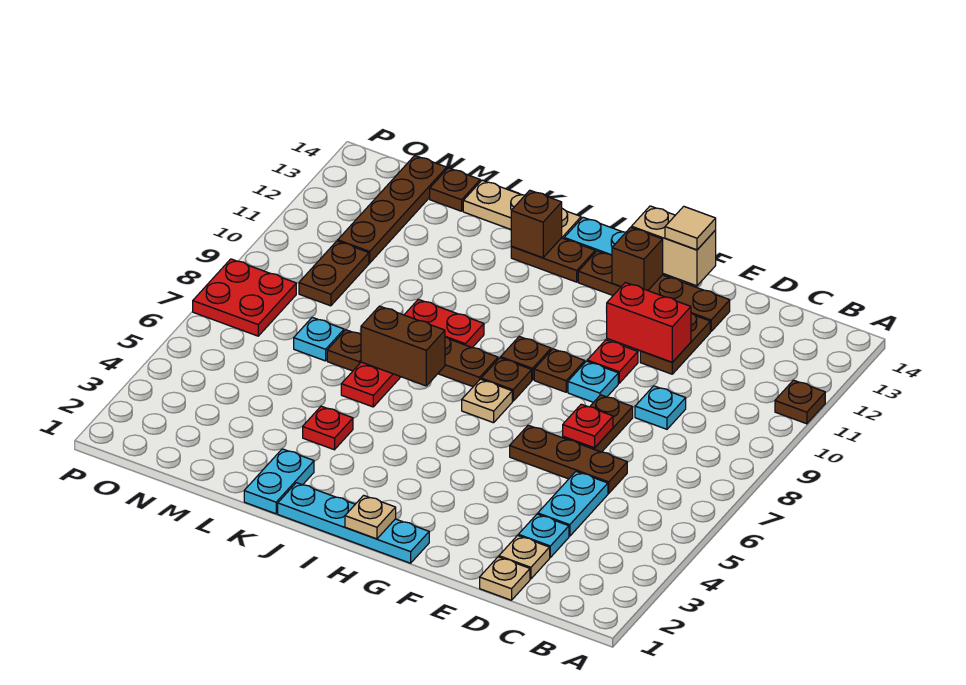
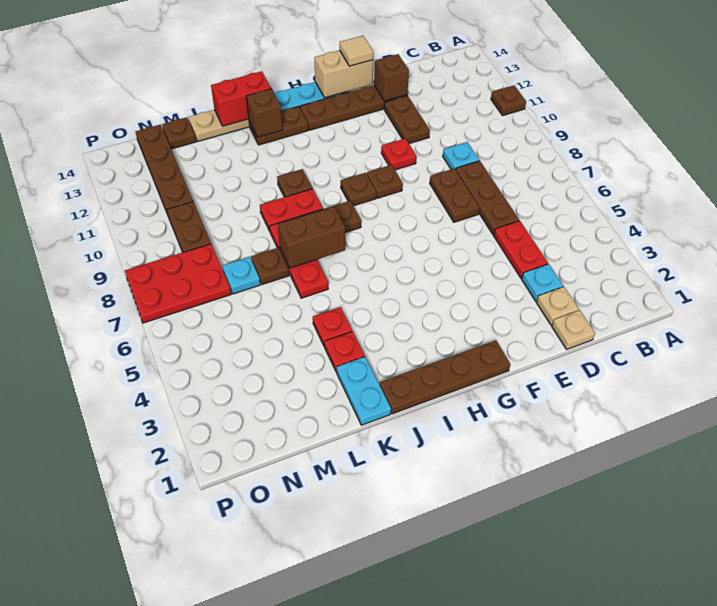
cyan 1x2 plate [538,472,608,536] -> red 1x2 plate [494,221,548,278]
brown 1x3 plate [510,425,627,493] -> brown 1x3 plate turned to [456,161,519,235]
red 1x1 plate [563,404,613,448] -> red 1x1 plate moved to [324,331,365,372]
red 1x2 brick [607,282,691,362] -> red 1x2 brick moved to [211,71,271,126]
cyan 1x1 plate [568,361,618,402] -> none
cyan 1x4 plate [278,483,429,563] -> brown 1x4 plate [380,340,510,414]
brown 1x1 brick [612,227,663,291] -> brown 1x1 brick moved to [374,54,409,101]
tan 1x1 plate [345,495,396,539] -> none
tan 1x1 plate [462,379,512,423] -> none
brown 1x1 plate [481,358,532,401] -> brown 1x1 plate moved to [277,169,312,197]
red 2x2 plate [193,259,296,336] -> red 2x3 plate [125,244,231,323]

